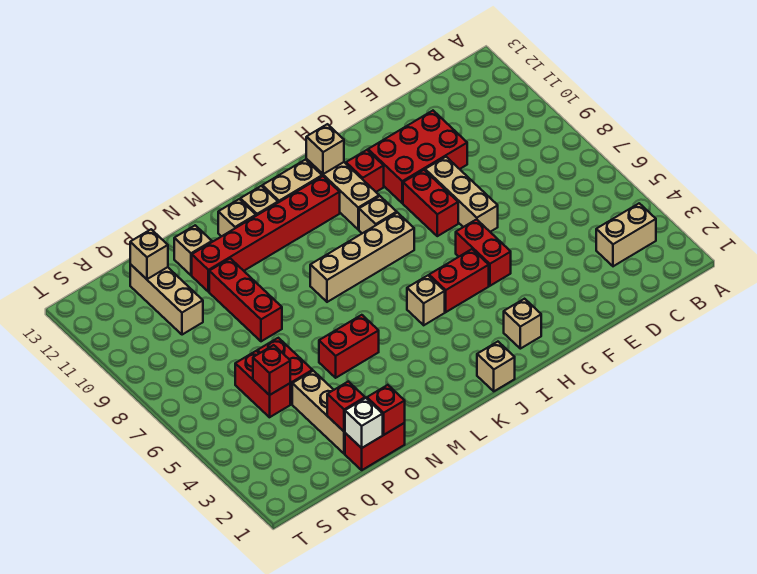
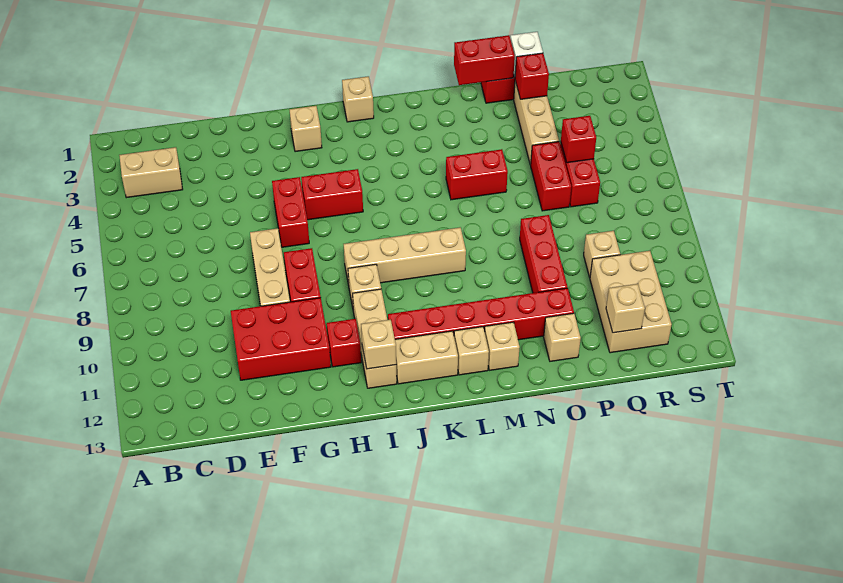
tan 1x1 brick [407,276,445,325] -> tan 1x1 brick moved to [584,231,620,277]
red 1x1 brick [367,385,405,435] -> red 1x2 brick [454,35,515,85]
tan 1x3 brick [130,264,203,335] -> tan 2x3 brick [590,251,672,353]

